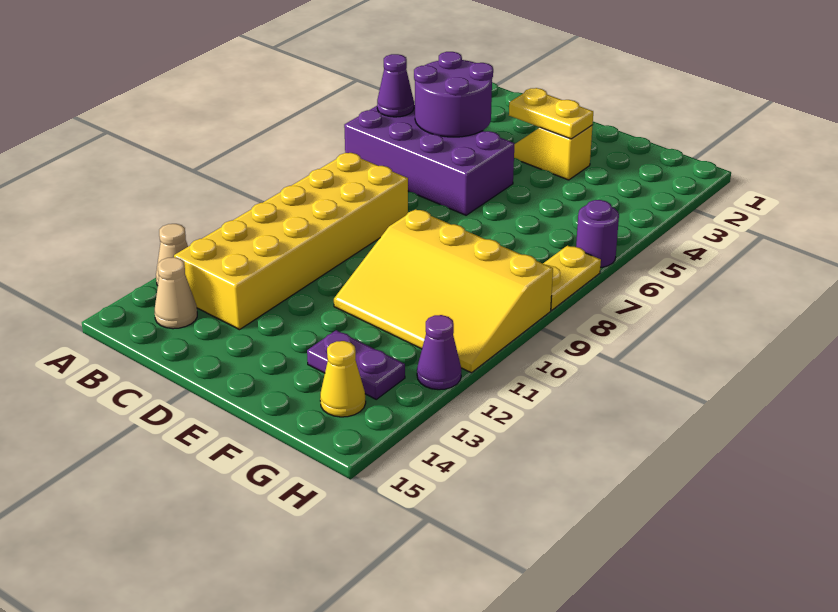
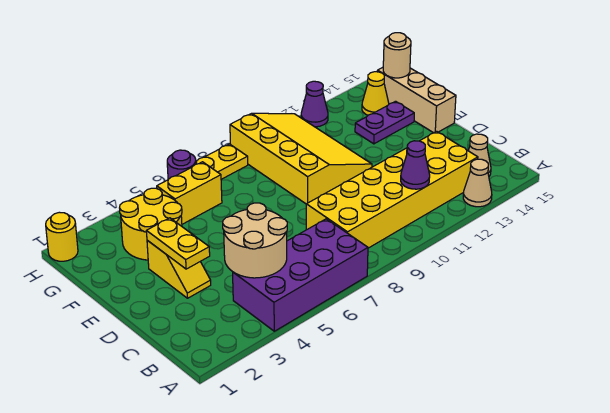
purple 2x4 brick [344,105,515,215] -> purple 2x4 brick turned to [233,219,368,331]
purple 1x1 cone [377,54,414,117] -> purple 1x1 cone moved to [401,141,430,189]
purple 2x2 round brick [414,52,493,137] -> tan 2x2 round brick [223,203,287,278]
none -> tan 1x3 brick [377,67,456,133]
none -> yellow 2x2 round brick [120,188,182,260]
purple 1x2 plate [307,330,405,399] -> purple 1x2 plate turned to [355,101,414,144]
none -> yellow 1x2 brick [157,162,222,224]
none -> tan 1x1 round brick [383,33,411,78]
none -> yellow 1x1 round brick [46,212,78,261]

